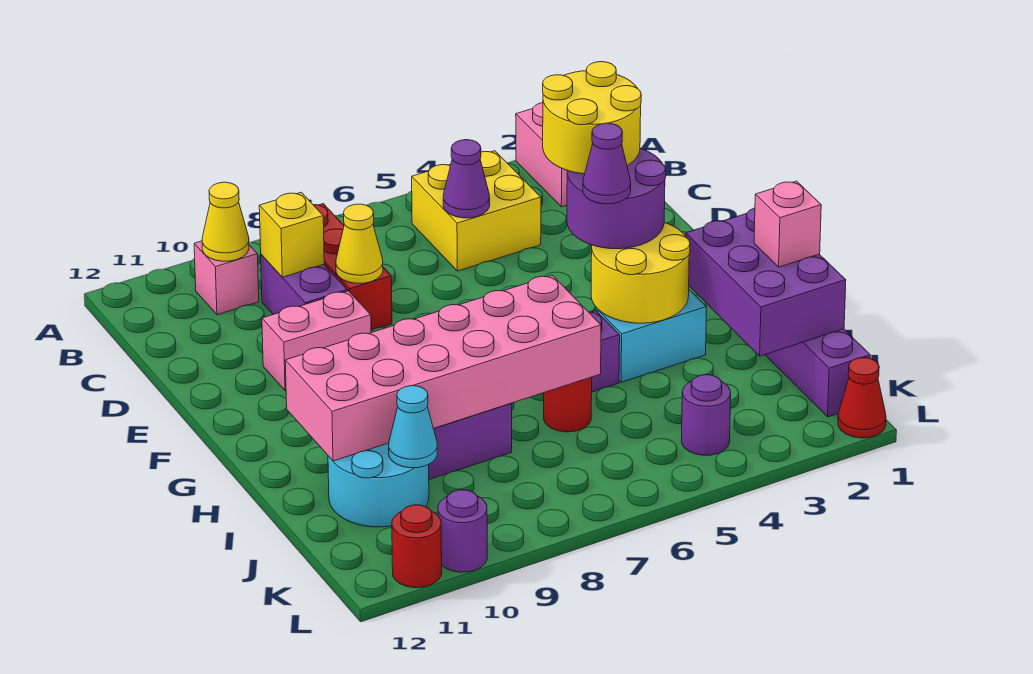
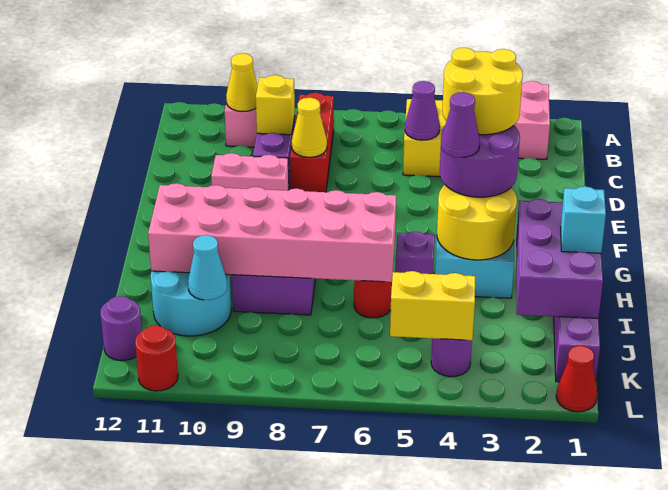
pink 1x1 brick [754,181,821,267] -> cyan 1x1 brick [561,186,606,253]
none -> yellow 1x2 brick [390,271,475,340]
purple 1x1 round brick [438,490,487,572] -> purple 1x1 round brick moved to [101,296,142,361]

